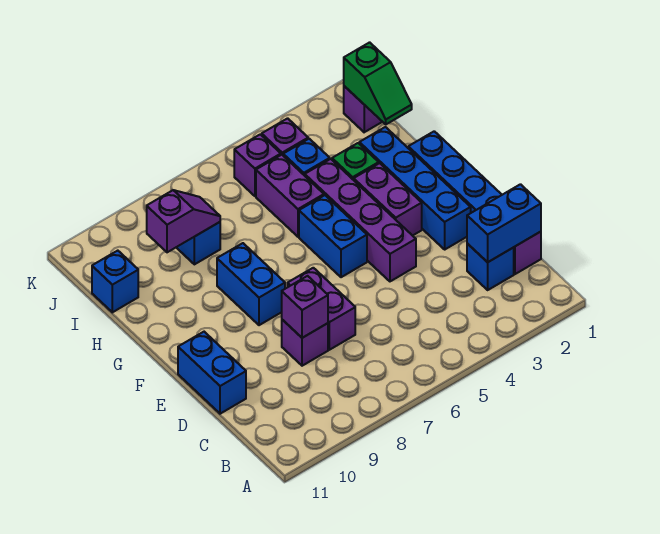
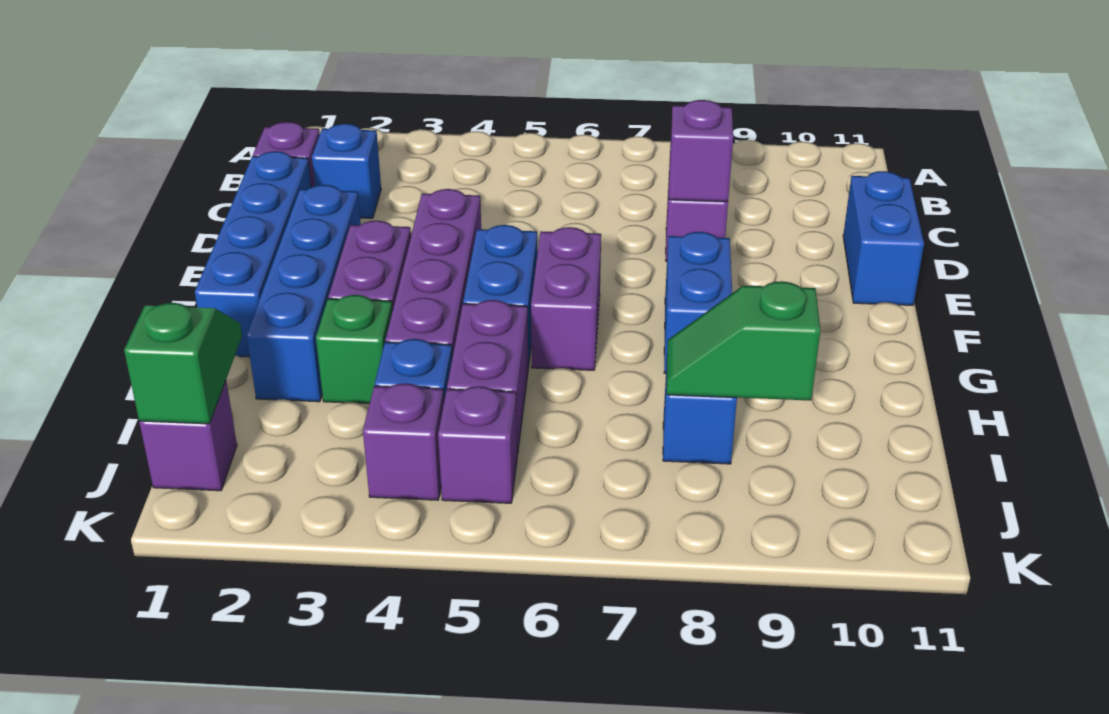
blue 1x2 brick [467,184,541,262] -> none
purple 1x2 brick [287,268,355,350] -> purple 1x2 brick moved to [531,227,601,370]
purple 1x2 slope [147,190,220,252] -> green 1x2 slope [667,281,820,401]
blue 1x1 brick [92,251,138,312] -> none

